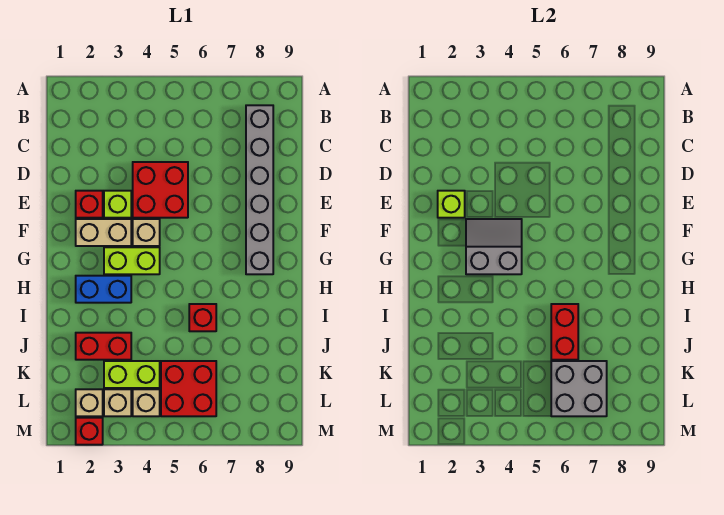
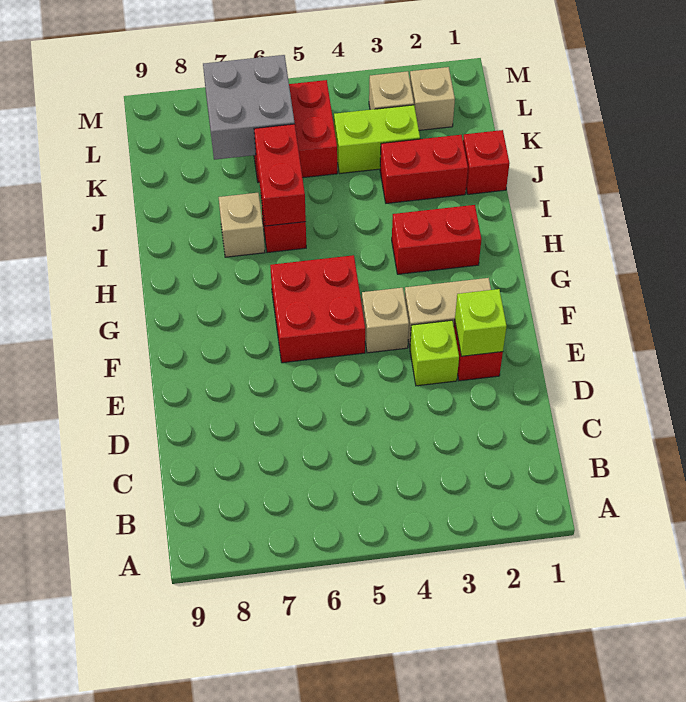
grey 1x6 brick [246,105,273,274] -> none
red 2x2 brick [133,162,188,218] -> red 2x2 brick moved to [270,255,365,363]
grey 2x2 slope [466,219,522,274] -> none
lime 1x2 brick [104,247,160,274] -> none
blue 1x2 brick [76,276,131,303] -> red 1x2 brick [392,205,481,274]
tan 1x1 brick [133,389,160,416] -> tan 1x1 brick moved to [219,193,265,257]
red 1x1 brick [76,418,103,445] -> red 1x1 brick moved to [463,130,510,194]

